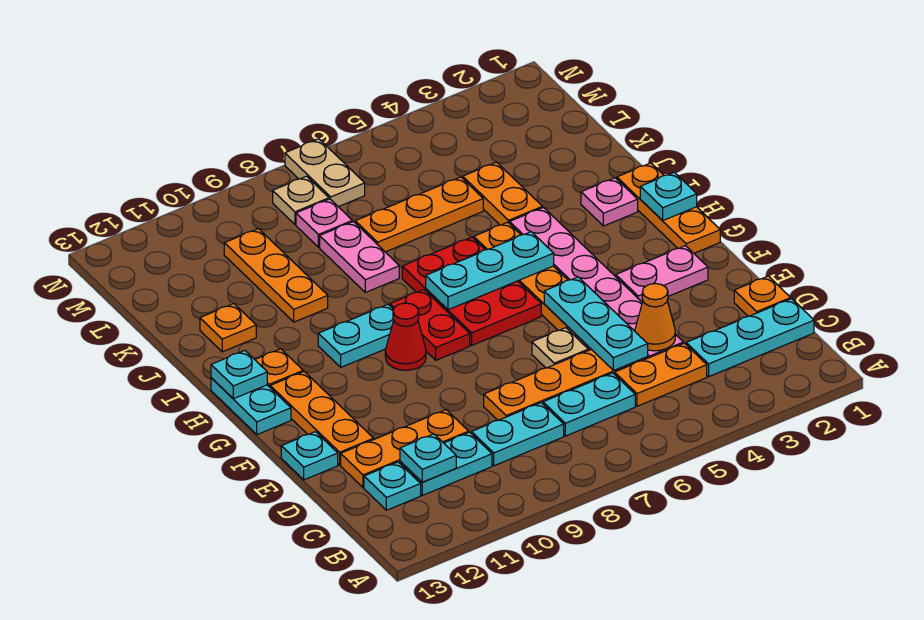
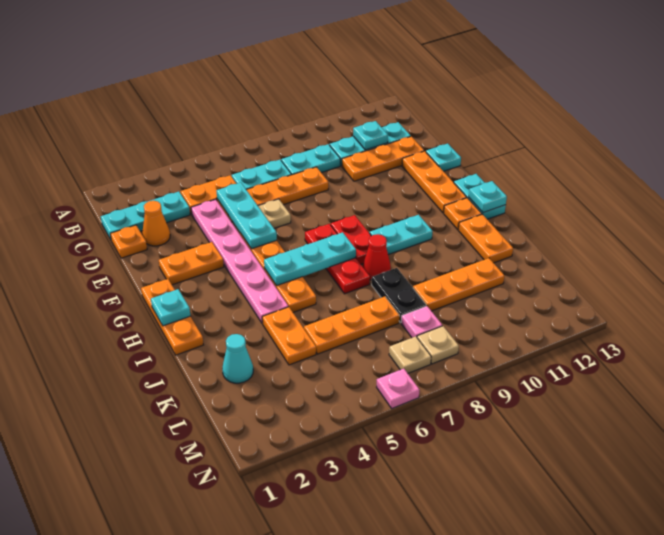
orange 1x1 cone [635,284,675,351] -> orange 1x1 cone moved to [142,201,170,246]
pink 1x2 plate [616,246,708,302] -> orange 1x2 plate [159,242,224,285]
red 2x3 plate [402,237,541,345] -> red 1x3 plate [305,224,370,294]
red 1x1 cone [385,303,426,370] -> red 1x1 cone moved to [363,234,391,280]
pink 1x1 plate [581,178,638,226] -> pink 1x1 plate moved to [377,369,419,408]
pink 1x2 plate [320,222,399,292] -> black 1x2 plate [372,268,426,323]
orange 1x3 plate [224,229,328,322] -> orange 1x3 plate turned to [413,258,504,311]
orange 1x1 plate [200,304,256,352] -> orange 1x2 plate [458,214,513,263]
none -> cyan 1x1 cone [222,334,253,383]
tan 1x2 plate [285,139,365,207] -> tan 1x1 plate [389,336,431,373]

